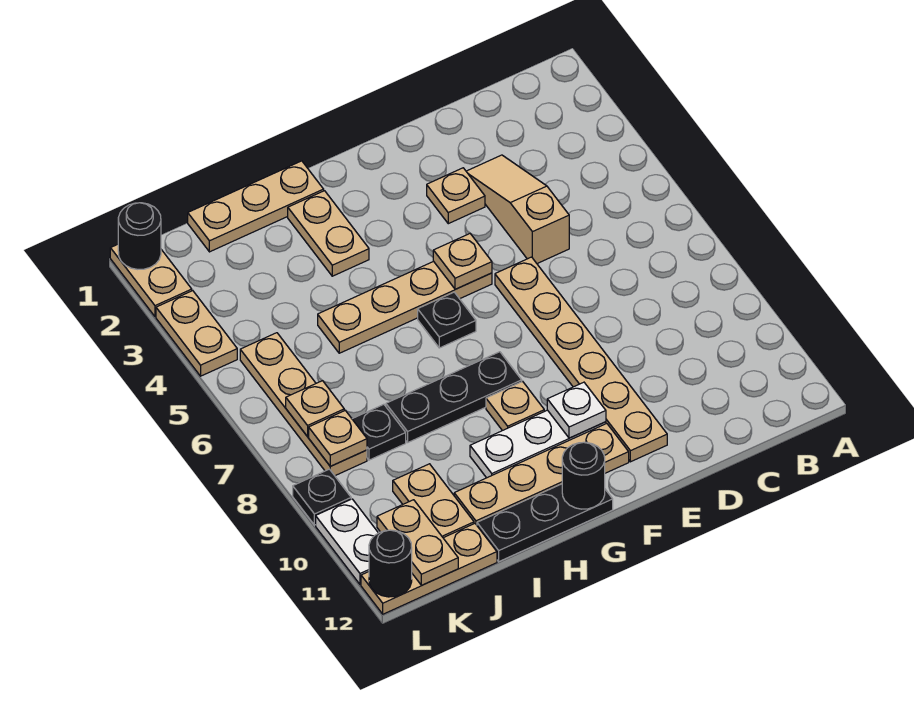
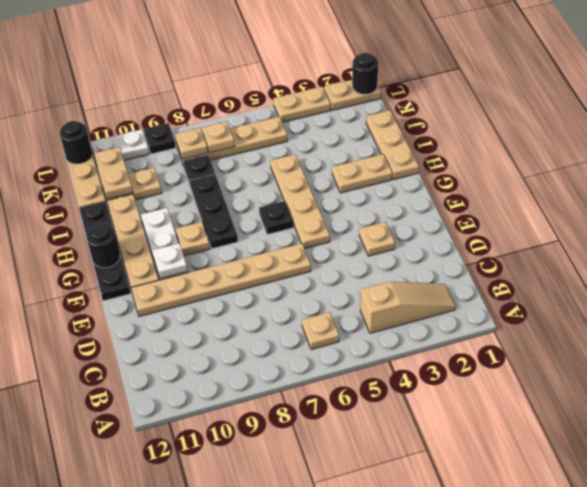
tan 1x3 slope [466,155,569,263] -> tan 1x3 slope moved to [360,282,455,333]
tan 1x1 plate [433,234,492,289] -> tan 1x1 plate moved to [302,312,339,350]
black 1x3 plate [477,484,613,561] -> black 1x4 plate [79,201,131,301]
tan 1x2 plate [377,500,458,585] -> tan 1x2 plate turned to [94,147,133,199]

